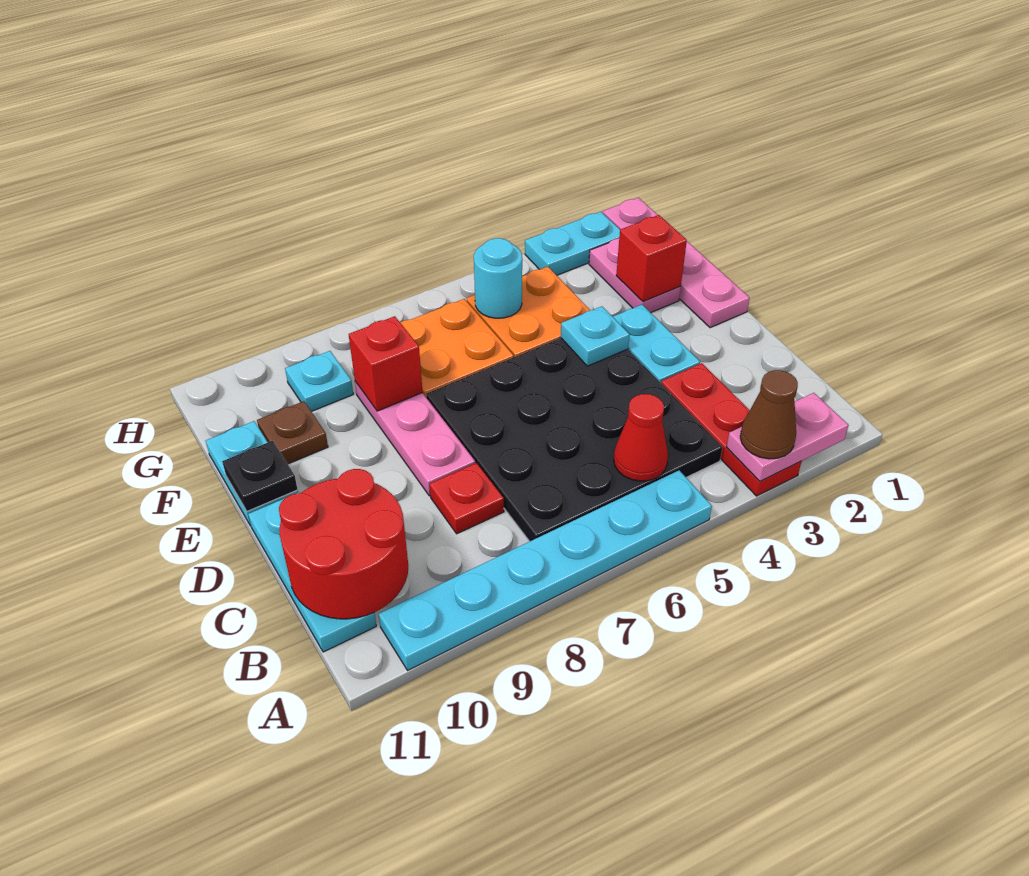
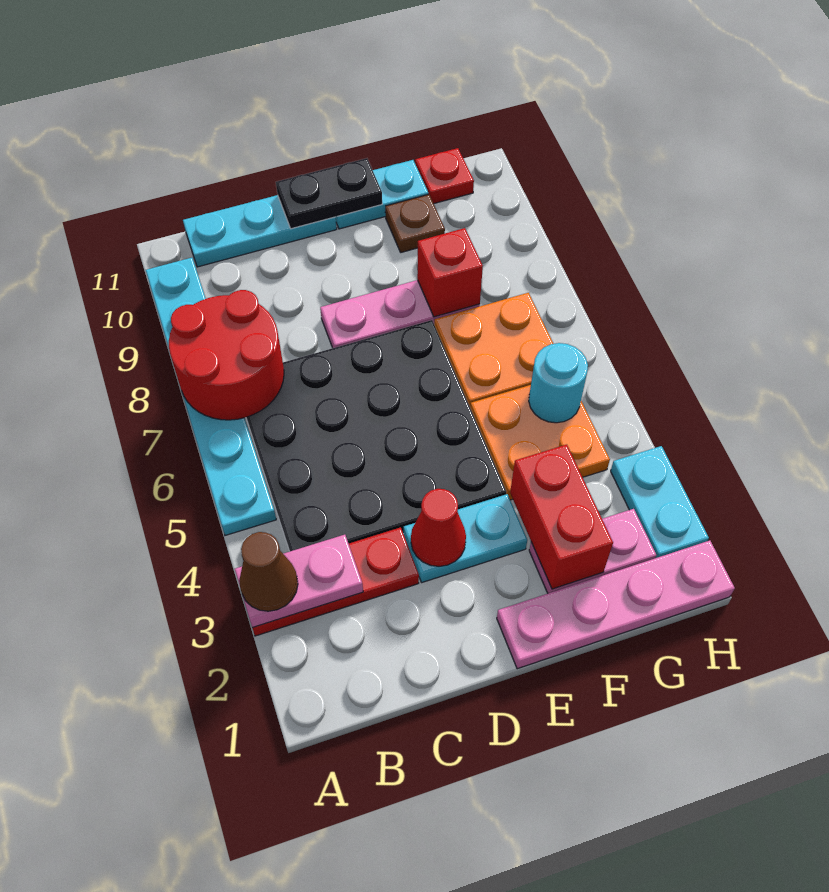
pink 1x2 plate [727,393,849,481] -> pink 1x2 plate turned to [235,535,363,628]
red 1x1 cone [614,394,668,481] -> red 1x1 cone moved to [411,489,466,566]
red 2x2 round brick [279,469,408,619] -> red 2x2 round brick moved to [169,290,284,420]
red 1x1 plate [430,463,504,534] -> red 1x1 plate moved to [415,148,474,204]
cyan 1x1 plate [561,306,630,366] -> none
black 1x1 plate [222,441,298,511] -> black 1x2 plate [276,158,382,229]
red 1x1 brick [616,215,687,301] -> red 1x2 brick [510,445,613,589]
cyan 1x1 plate [285,351,353,411] -> none

